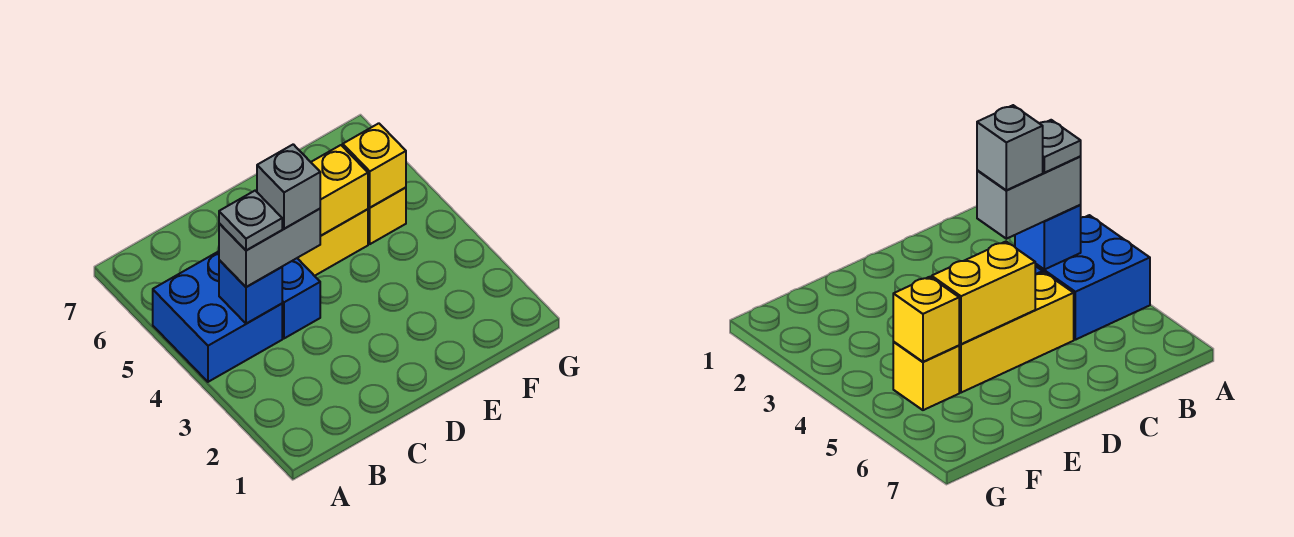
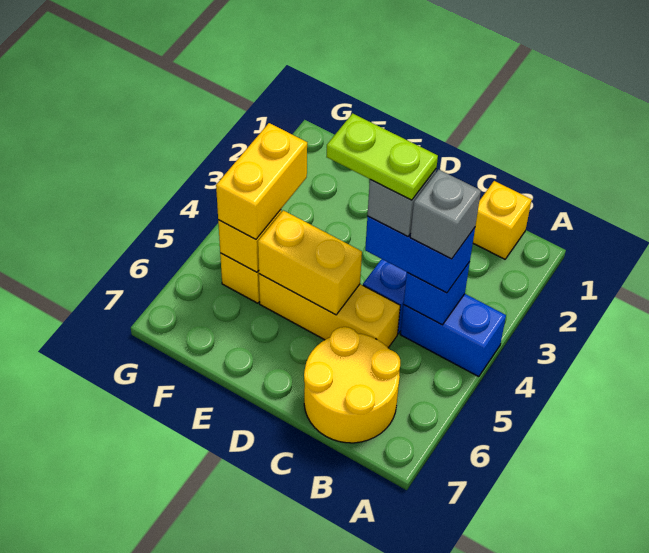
blue 2x2 brick [153,251,282,382] -> blue 1x2 brick [400,294,506,377]
none -> yellow 1x1 brick [473,181,532,259]
grey 1x2 brick [219,209,320,287] -> blue 1x2 brick [365,216,475,293]
grey 1x1 plate [219,191,282,250] -> grey 1x1 brick [410,170,481,259]
none -> yellow 2x2 round brick [304,327,400,443]
none -> lime 1x2 plate [326,113,438,200]
none -> yellow 1x2 brick [216,123,307,239]

